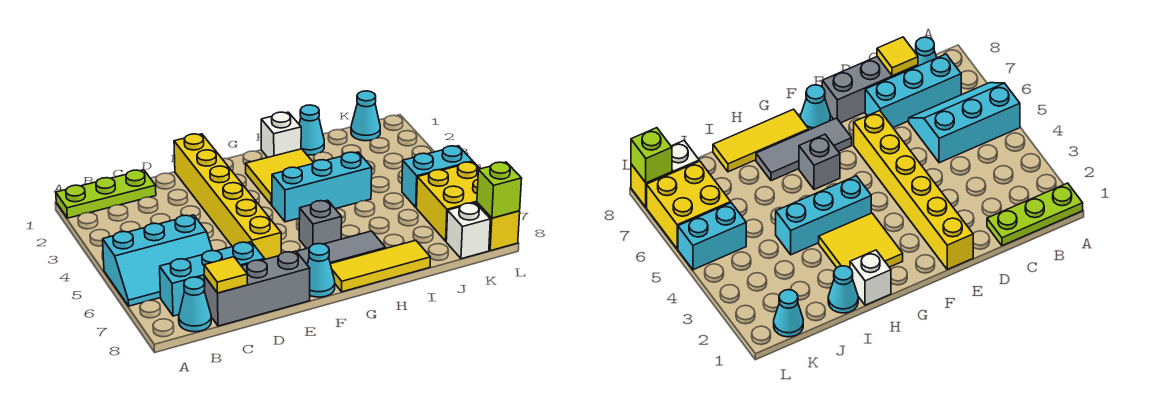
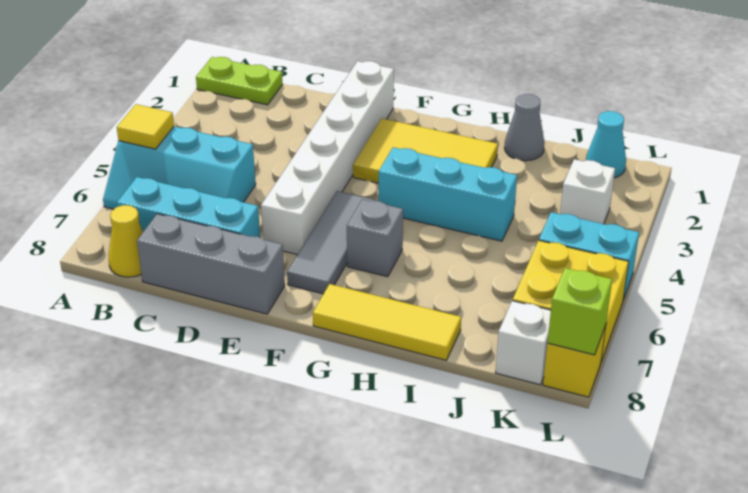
lime 1x3 plate [56,170,156,218] -> lime 1x2 plate [196,57,283,105]
cyan 1x1 cone [179,277,211,332] -> yellow 1x1 cone [109,205,143,277]
yellow 1x1 tile [204,257,248,293] -> yellow 1x1 tile moved to [117,104,174,149]
yellow 1x6 brick [174,134,281,259] -> white 1x6 brick [261,61,394,254]
grey 1x3 tile [296,231,386,264] -> grey 1x3 tile turned to [287,191,376,294]
cyan 1x1 cone [307,244,335,297] -> none
yellow 2x2 tile [246,149,313,205] -> yellow 2x3 tile [353,118,498,183]
white 1x1 brick [261,112,301,158] -> white 1x1 brick moved to [560,159,615,224]
cyan 1x1 cone [299,105,324,155] -> grey 1x1 cone [504,94,545,161]

